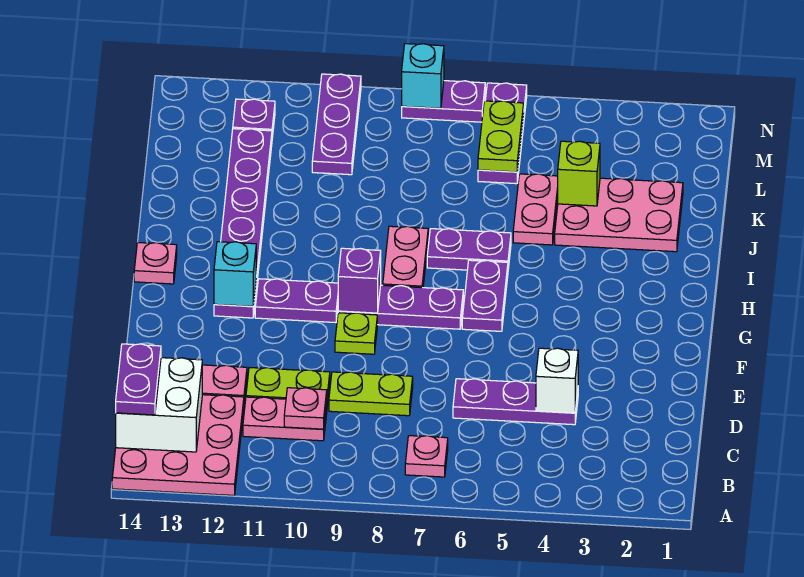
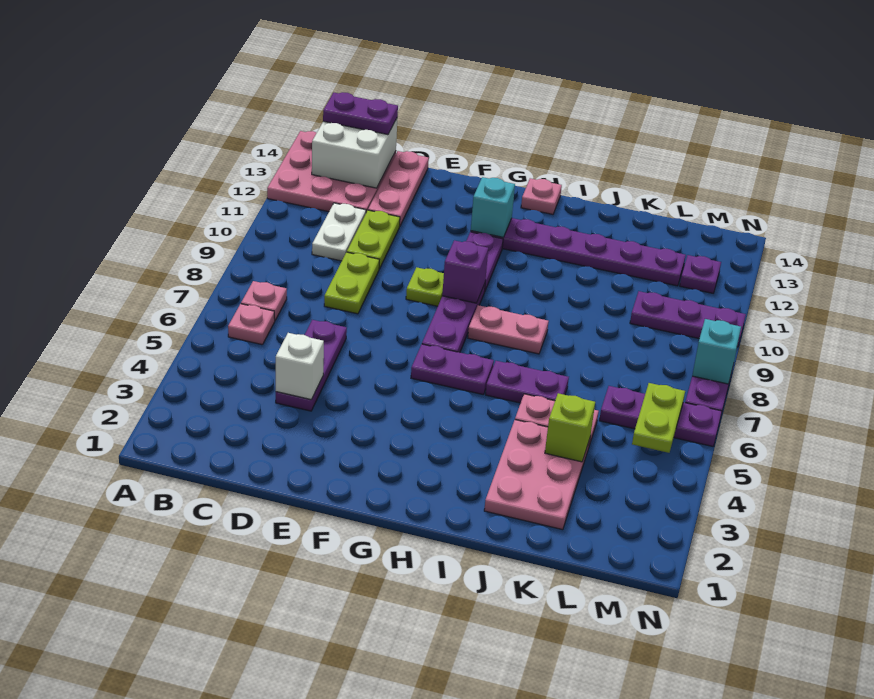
pink 1x2 plate [243,397,327,441] -> white 1x2 plate [312,203,366,261]
pink 1x1 plate [284,388,327,429] -> pink 1x1 plate moved to [228,304,275,345]
purple 1x2 plate [427,229,511,270] -> purple 1x2 plate turned to [486,361,569,403]
lime 1x2 plate [478,101,524,172] -> lime 1x2 plate turned to [632,383,685,453]

